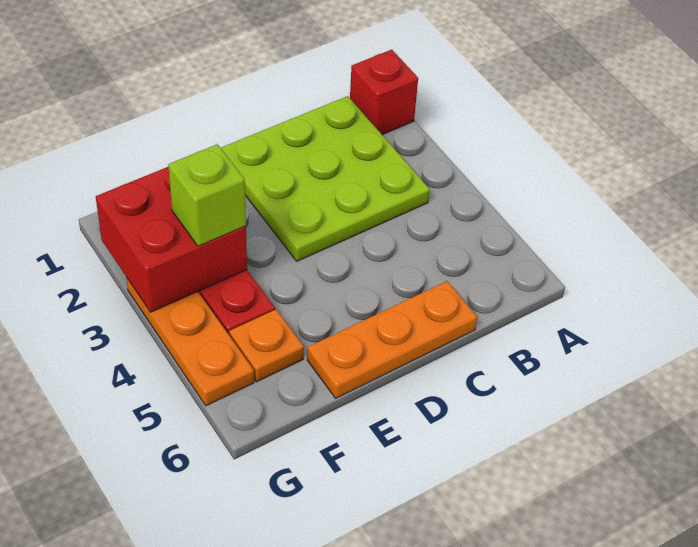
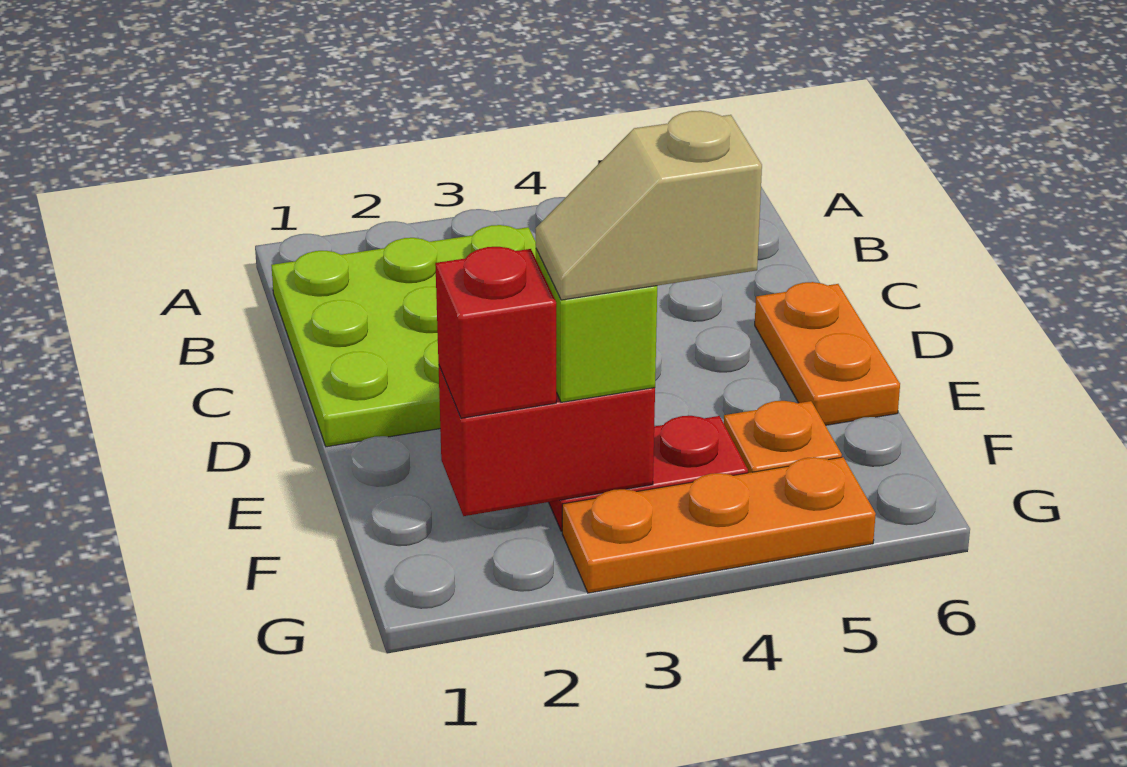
red 1x1 brick [350,50,418,135] -> red 1x1 brick moved to [435,247,556,418]
orange 1x3 plate [307,281,477,398] -> orange 1x2 plate [755,282,900,425]
red 2x2 brick [96,167,247,312] -> red 1x2 brick [439,366,655,516]
none -> tan 1x2 slope [535,111,762,300]

